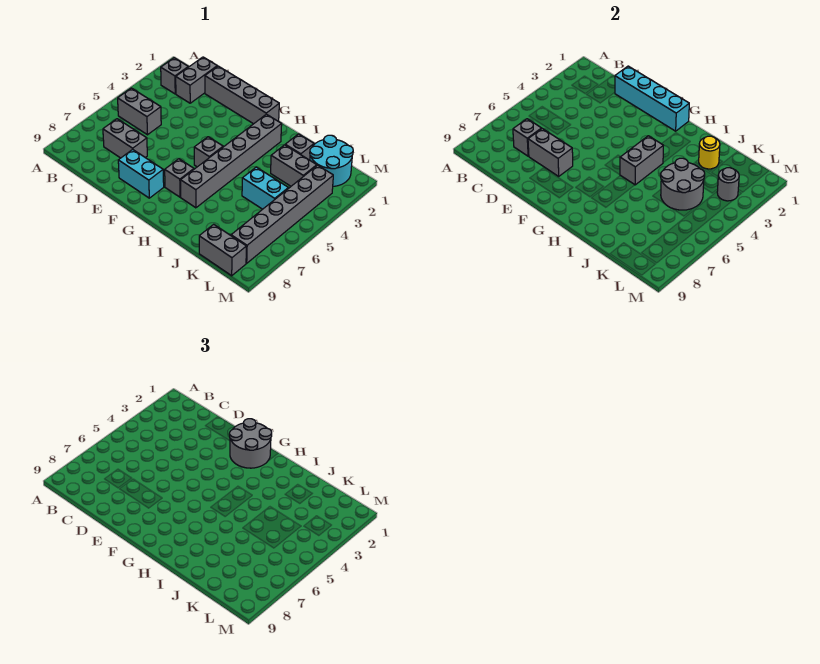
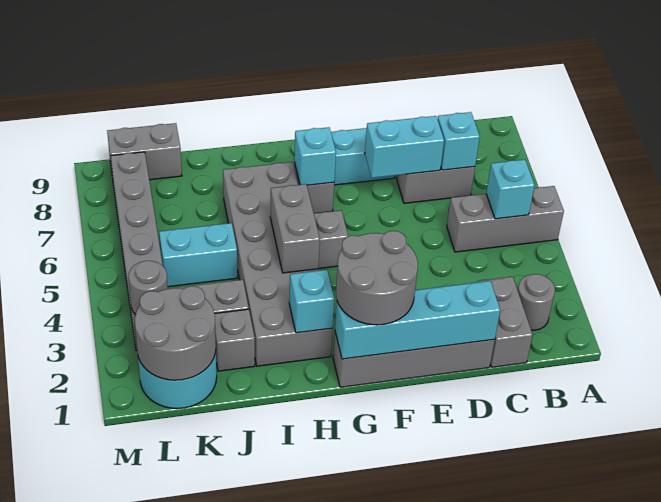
grey 1x1 brick [161,58,188,94] -> grey 1x1 round brick [518,274,555,330]
grey 1x2 brick [118,88,161,135] -> grey 1x3 brick [447,186,564,252]
none -> cyan 1x1 brick [486,160,535,219]
grey 1x1 brick [513,119,542,156] -> cyan 1x1 brick [437,112,480,170]
grey 1x2 brick [528,129,573,176] -> cyan 1x2 brick [365,116,444,178]
none -> cyan 1x1 brick [294,127,336,185]
grey 1x6 brick [181,114,282,208] -> grey 2x6 brick [223,162,333,366]
none -> cyan 1x1 brick [289,270,334,333]
yellow 1x1 round brick [699,136,720,169] -> none
grey 2x2 round brick [661,158,705,210] -> grey 2x2 round brick moved to [135,286,216,380]

